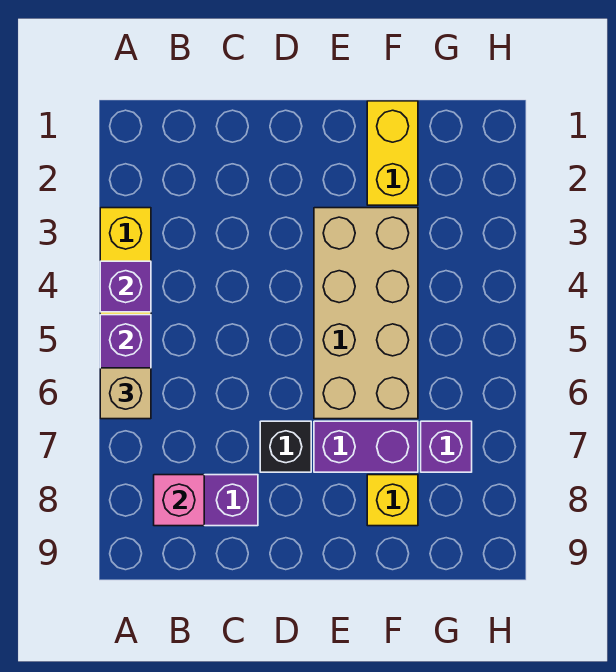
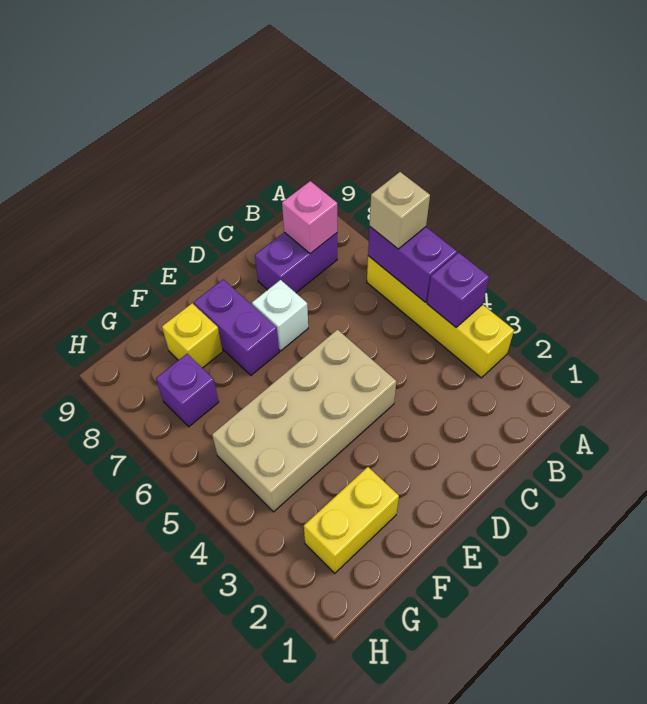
black 1x1 brick [260,421,311,472] -> white 1x1 brick [252,280,308,351]
tan 2x4 brick [314,208,418,419] -> tan 2x4 brick turned to [212,330,396,512]
purple 1x2 brick [314,421,418,472] -> purple 1x2 brick turned to [194,279,279,375]
yellow 1x2 brick [367,101,418,205] -> yellow 1x2 brick turned to [304,467,399,573]

